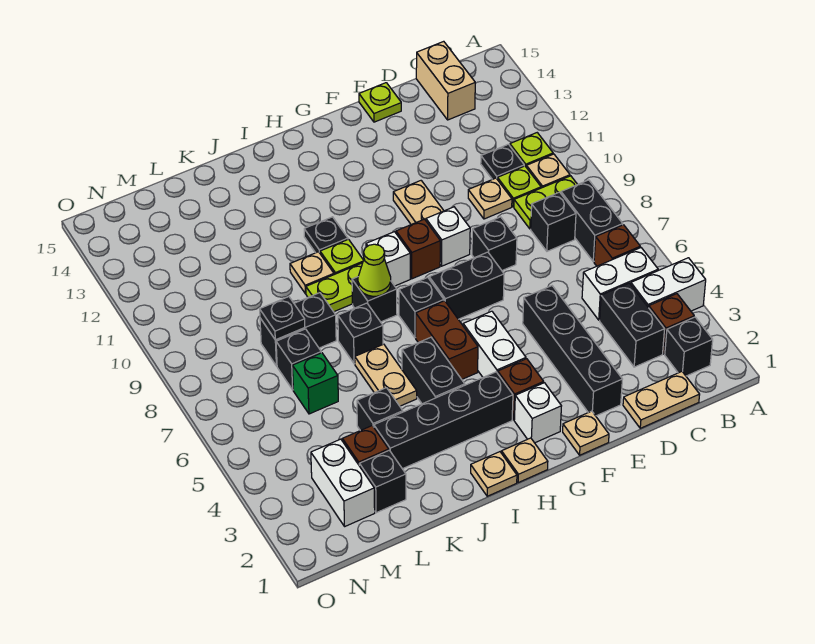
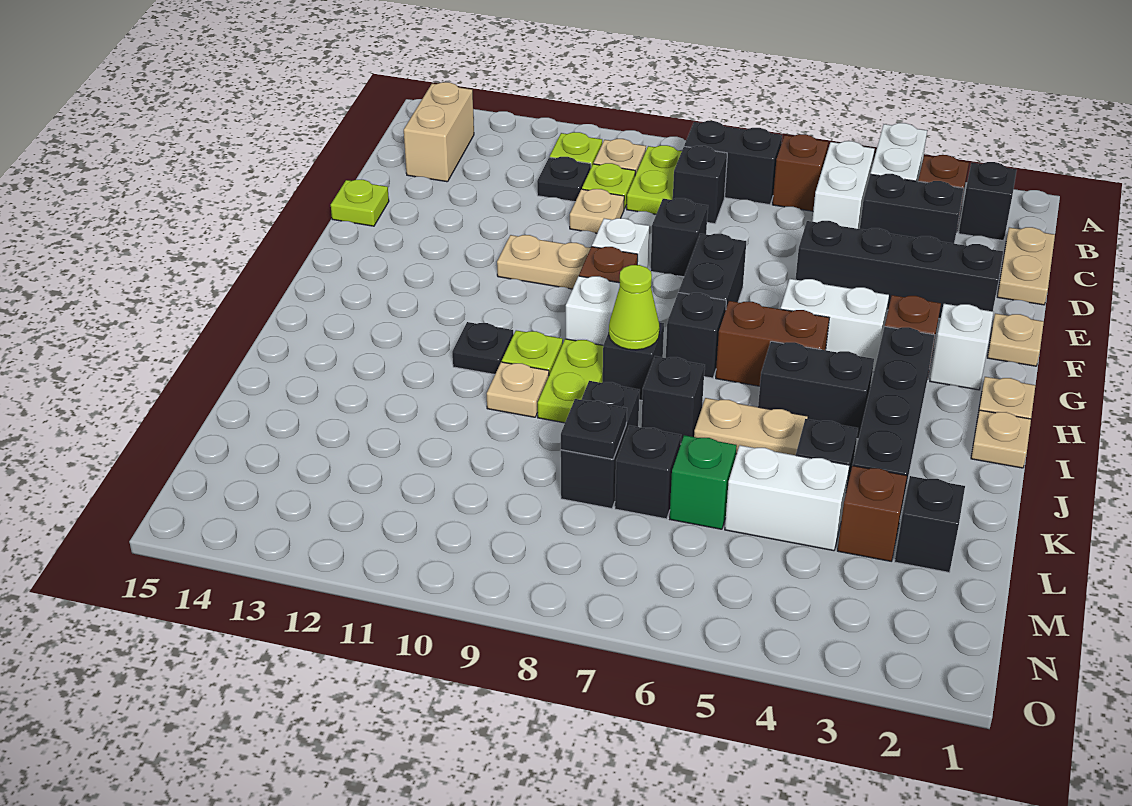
tan 1x2 brick [416,41,475,120] -> tan 1x2 brick turned to [404,82,474,182]
white 1x2 brick [311,439,375,526] -> white 1x2 brick moved to [725,445,850,551]

